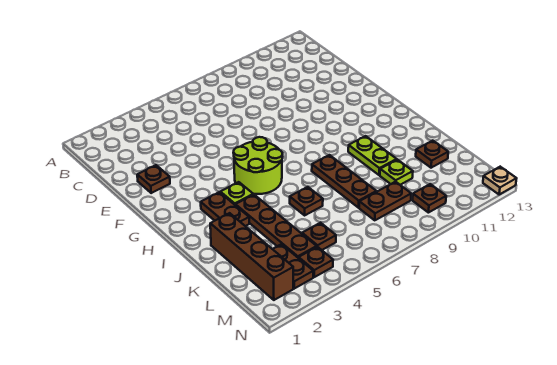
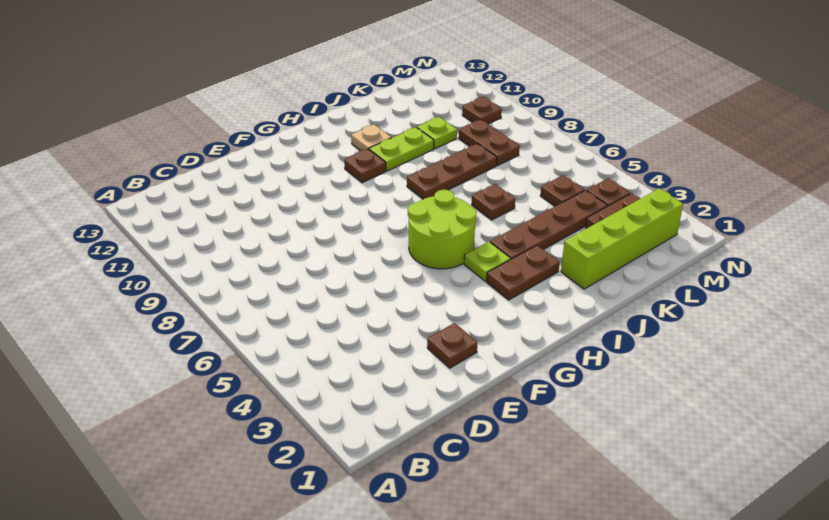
brown 1x4 brick [210,213,293,300] -> lime 1x4 brick [561,188,683,289]
brown 1x1 plate [416,141,448,168] -> brown 1x1 plate moved to [344,149,386,183]
tan 1x1 plate [483,167,517,194] -> tan 1x1 plate moved to [351,125,391,151]

